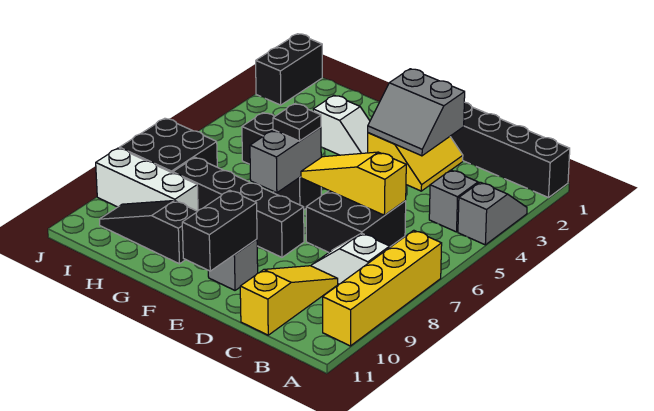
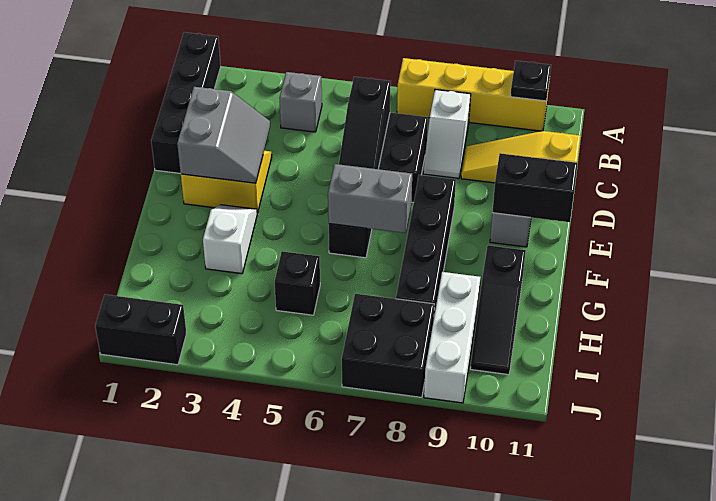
grey 1x2 slope [458,182,527,245] -> none
yellow 1x3 slope [301,152,406,215] -> black 1x3 slope [339,77,391,169]
black 1x1 plate [273,104,321,141] -> black 1x1 plate moved to [511,61,551,101]

